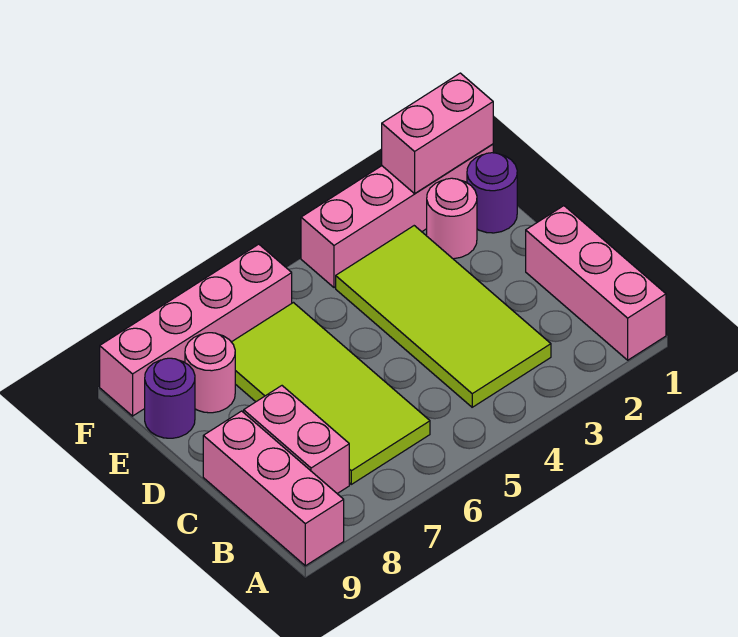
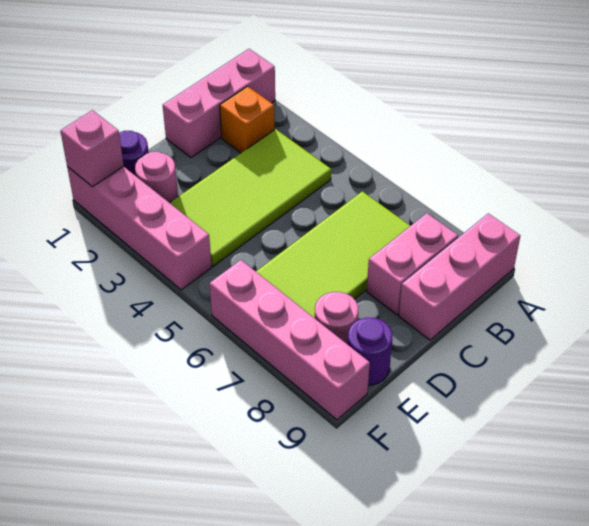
none -> orange 1x1 brick [220,86,274,153]
pink 1x2 brick [382,73,493,194] -> pink 1x1 brick [61,110,124,187]

